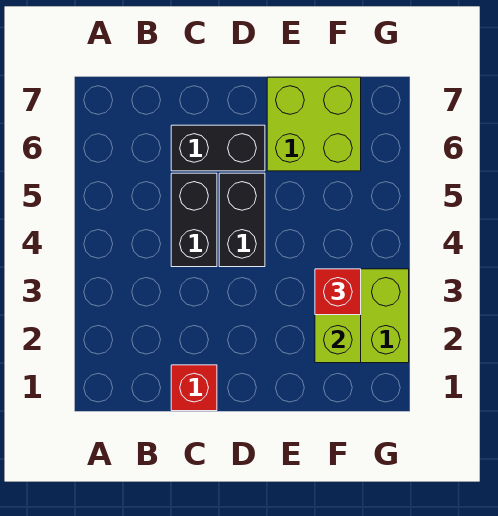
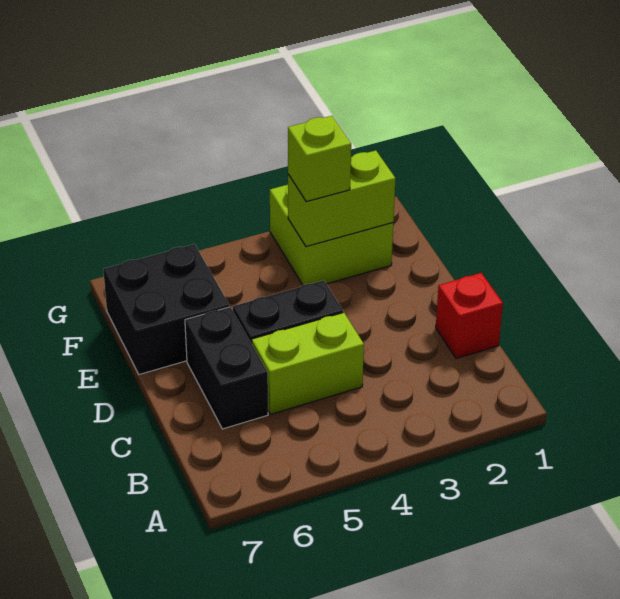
black 1x2 brick [171,173,217,267] -> lime 1x2 brick [252,313,364,414]
lime 2x2 brick [267,77,361,171] -> black 2x2 brick [103,244,230,375]
red 1x1 brick [315,269,361,315] -> lime 1x1 brick [288,116,351,202]

